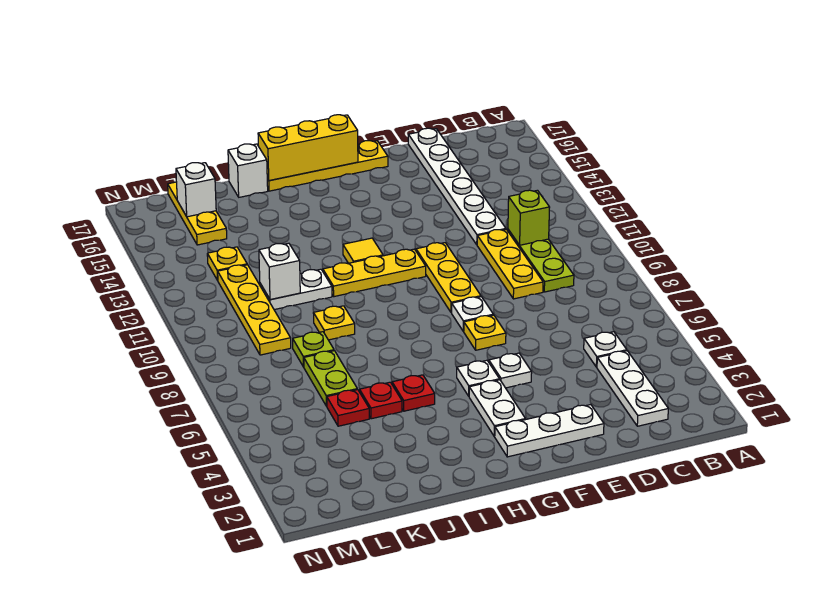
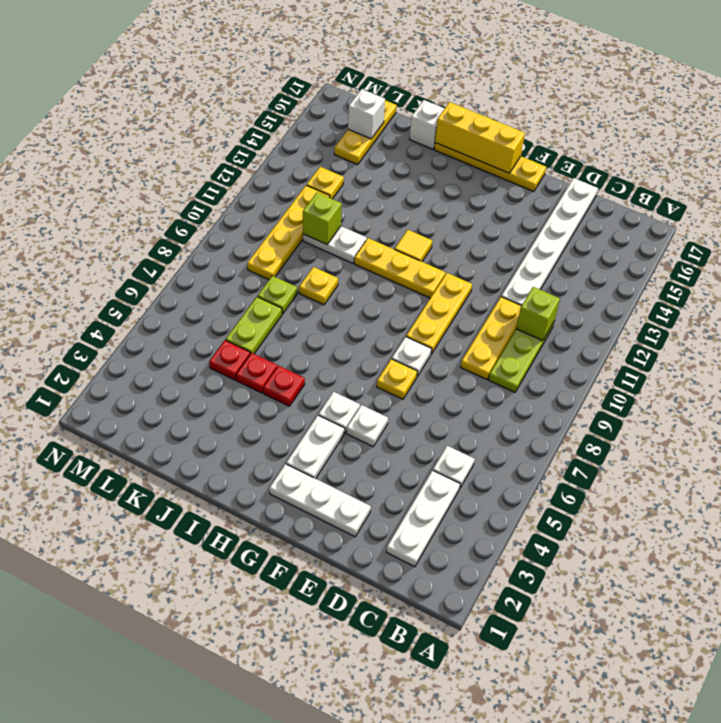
white 1x1 brick [259,243,300,300] -> lime 1x1 brick [303,193,342,245]

